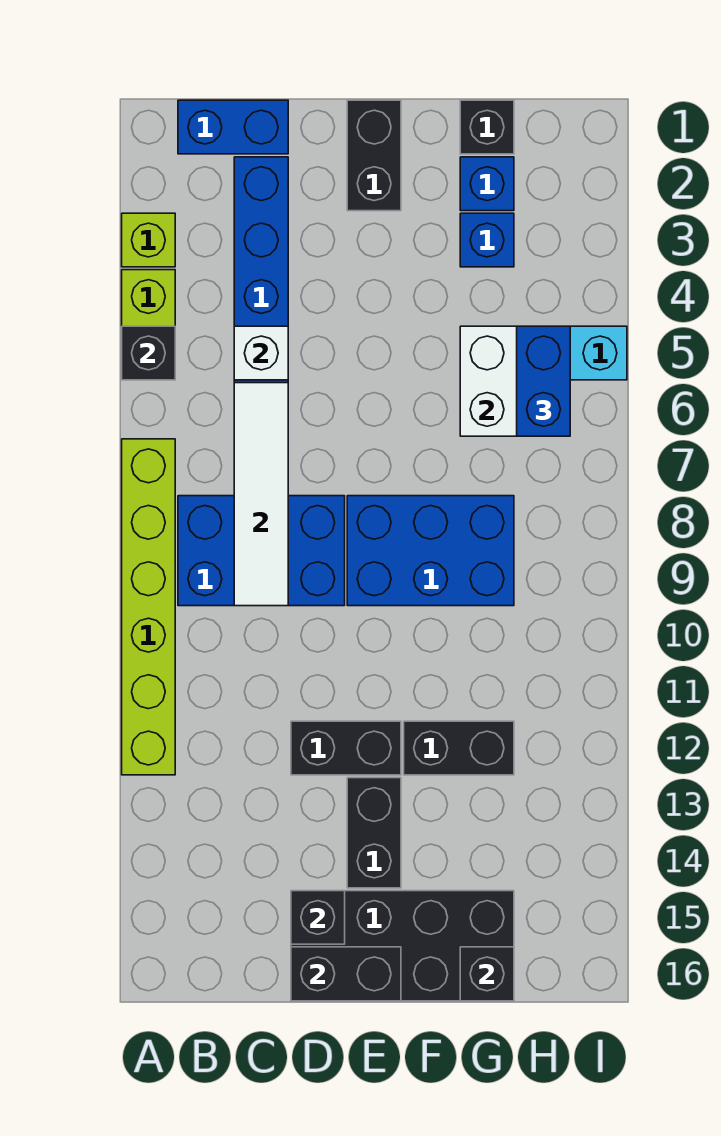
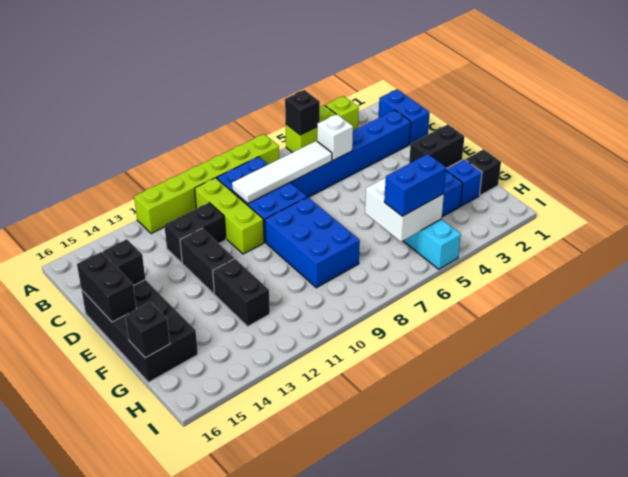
none -> lime 1x3 brick [195,178,264,254]
black 1x2 brick [347,778,401,888] -> black 1x2 brick moved to [164,203,226,263]

